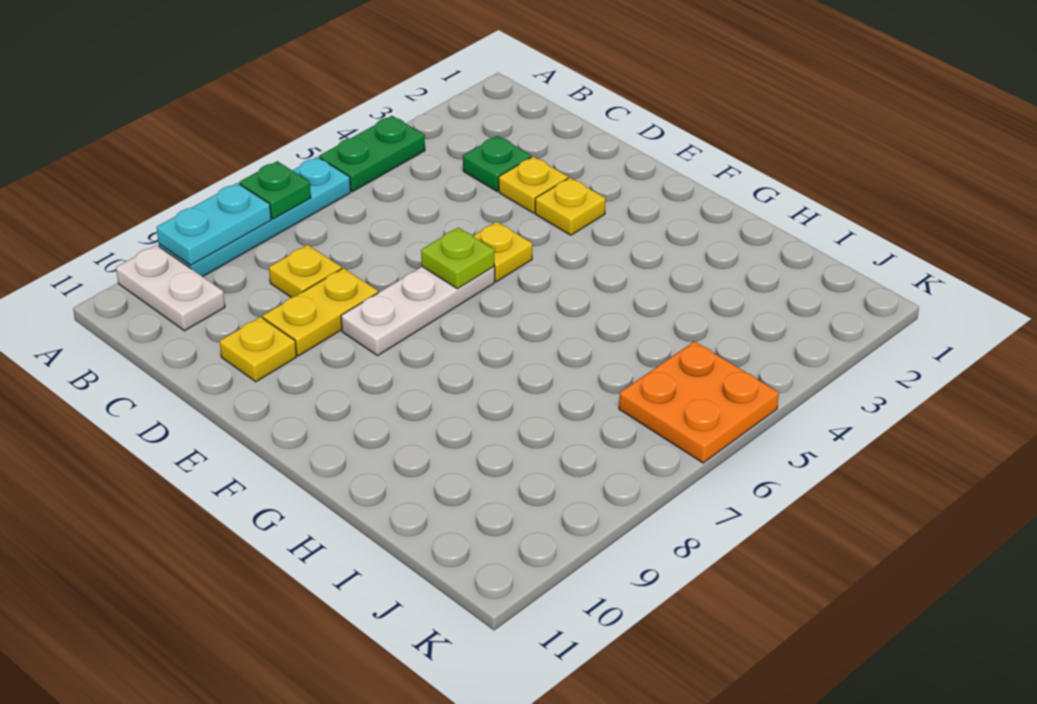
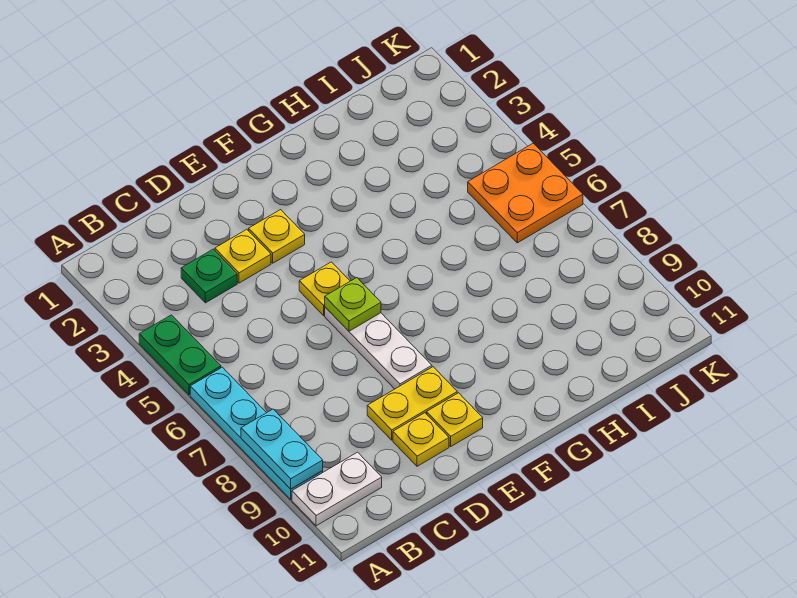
green 1x1 plate [239,161,311,219] -> none
yellow 1x1 plate [269,245,342,298] -> yellow 1x1 plate moved to [427,393,483,446]
yellow 1x2 plate [263,268,378,356] -> yellow 1x2 plate turned to [367,367,457,440]

